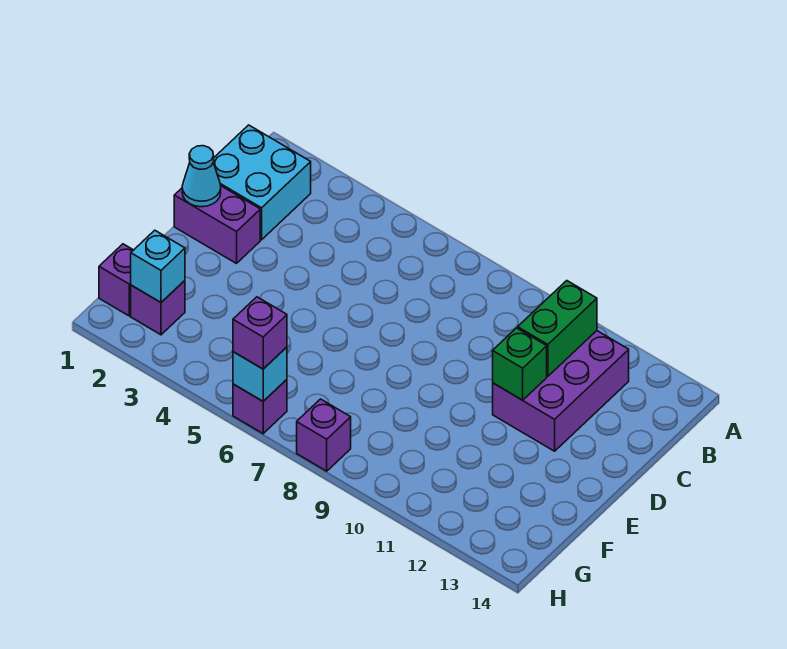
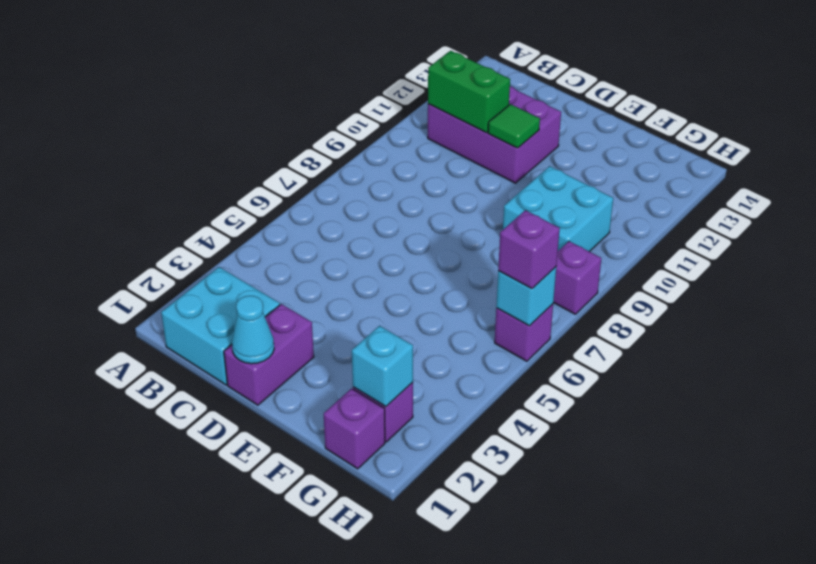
green 1x1 brick [493,328,547,400] -> green 1x1 tile [488,104,540,148]
none -> cyan 2x2 brick [503,166,613,252]

